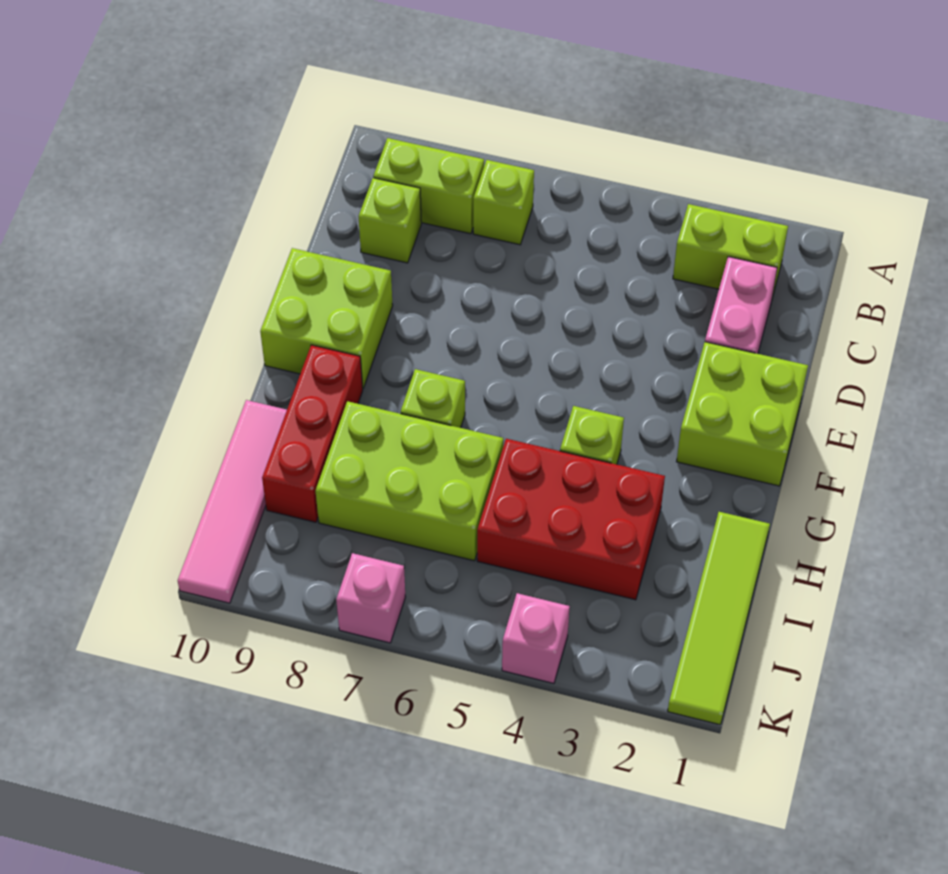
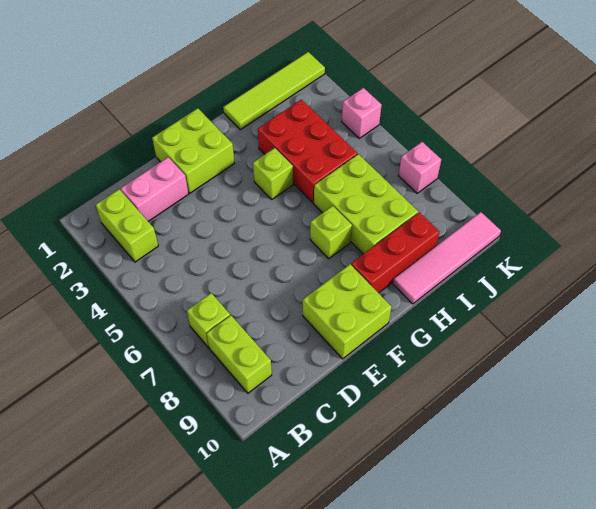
lime 1x1 brick [359,178,421,263] -> none

